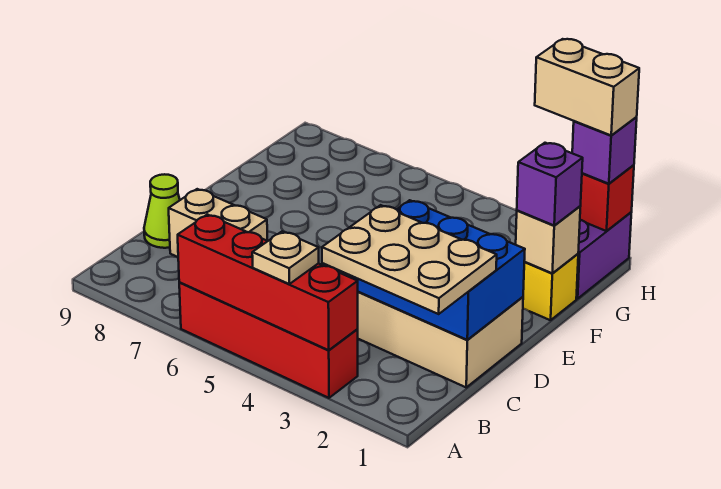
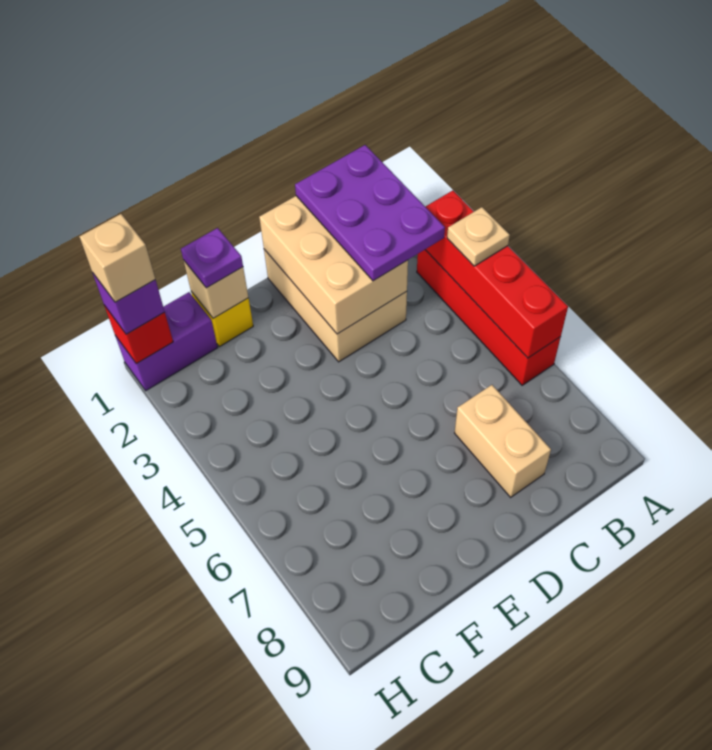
tan 2x3 plate [322,205,497,314] -> purple 2x3 plate [295,145,445,281]
blue 2x3 brick [352,200,525,340] -> tan 2x3 brick [259,196,408,334]
lime 1x1 cone [144,174,180,248] -> none
purple 1x1 brick [517,143,583,226] -> purple 1x1 plate [181,228,243,288]
tan 1x2 brick [535,39,639,136] -> tan 1x1 brick [79,214,155,302]

